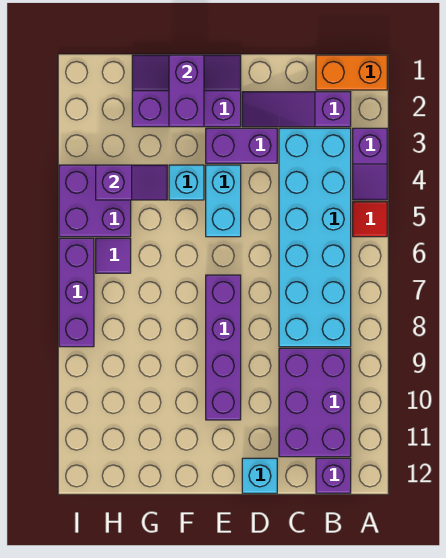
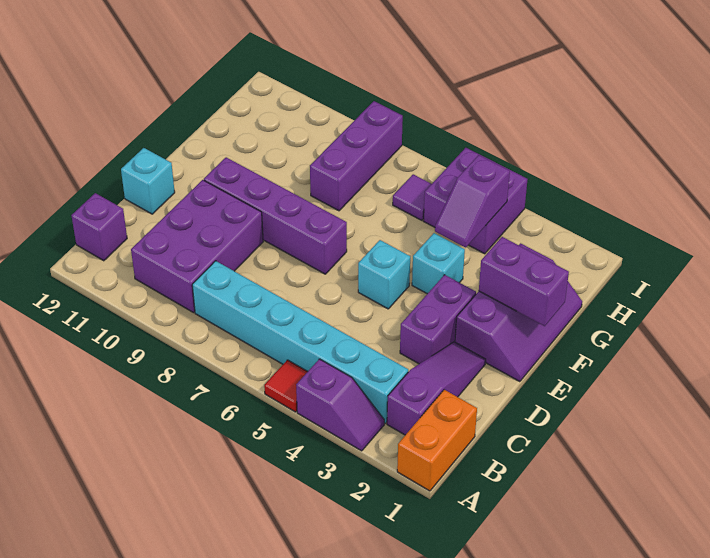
purple 1x2 slope [353,128,387,200] -> purple 1x2 slope turned to [296,359,384,451]
cyan 2x6 brick [279,128,351,347] -> cyan 1x6 brick [192,261,408,423]
purple 2x3 brick [279,348,351,457] -> purple 2x3 brick turned to [131,180,263,313]
cyan 1x2 brick [206,165,241,237] -> cyan 1x1 brick [358,240,410,309]
purple 1x3 brick [59,238,94,347] -> purple 1x3 brick turned to [310,101,403,211]

